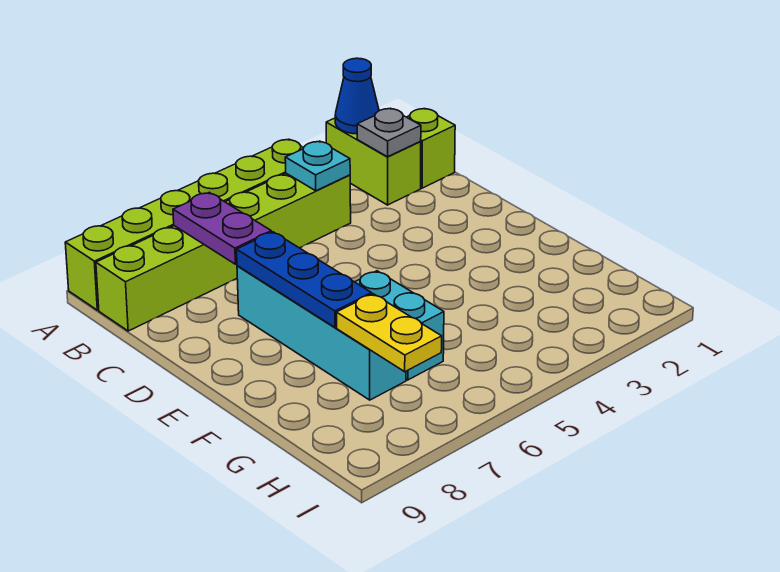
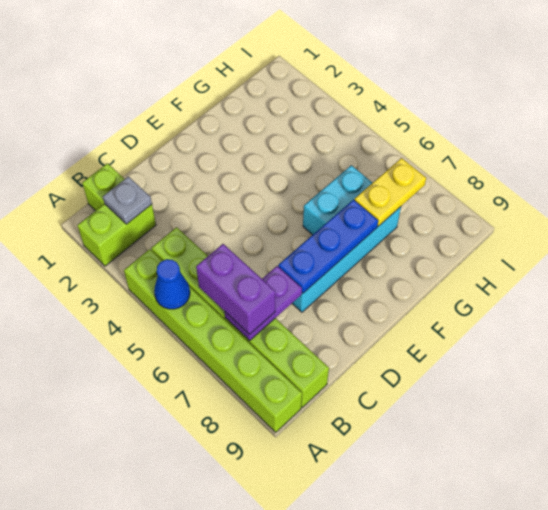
blue 1x1 cone [335,58,379,134] -> blue 1x1 cone moved to [154,259,190,309]
cyan 1x1 plate [285,141,350,191] -> none
none -> purple 1x2 brick [196,244,275,335]

